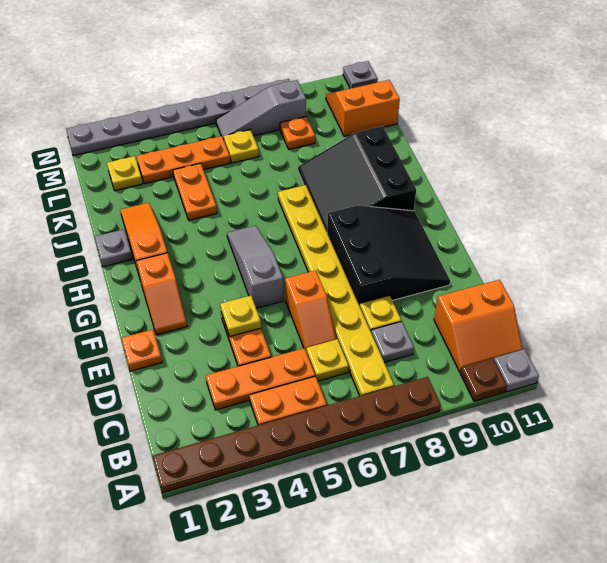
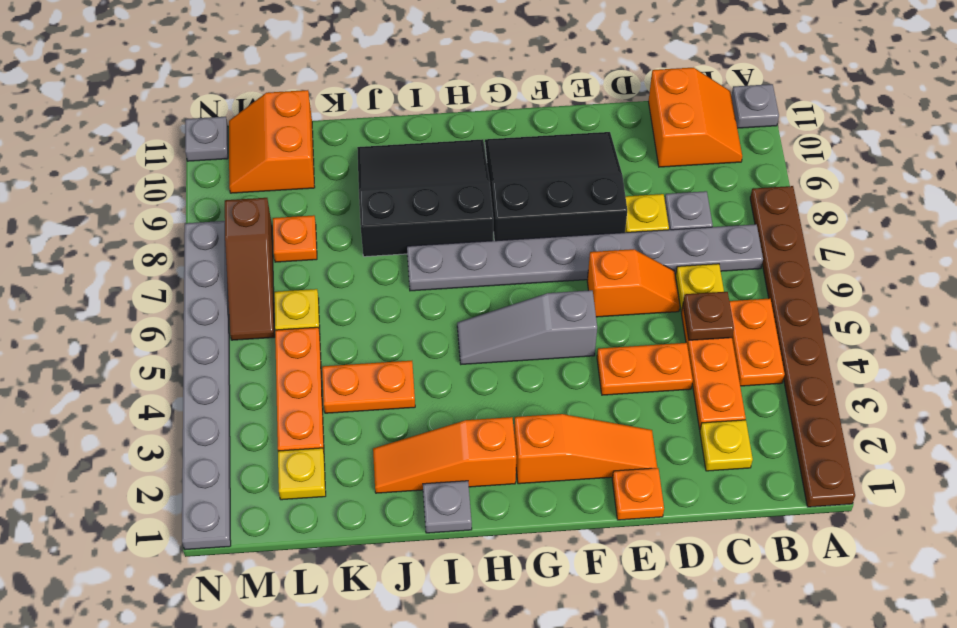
brown 1x1 plate [461,358,507,401] -> brown 1x1 plate moved to [683,292,734,340]
yellow 1x8 plate [278,185,394,396] -> grey 1x8 plate [407,224,763,291]
yellow 1x1 plate [220,296,261,336] -> yellow 1x1 plate moved to [700,420,753,471]
orange 1x2 slope [136,253,187,335] -> orange 1x3 slope [514,414,657,484]
black 3x3 slope [298,126,416,231] -> black 3x3 slope turned to [357,139,493,257]
grey 1x3 slope [216,80,306,139] -> brown 1x3 slope [225,198,275,340]

